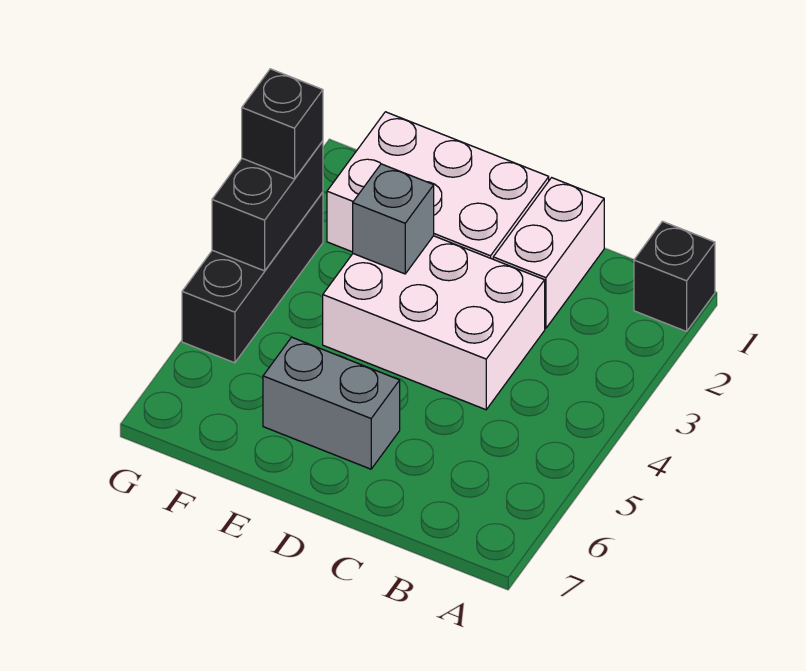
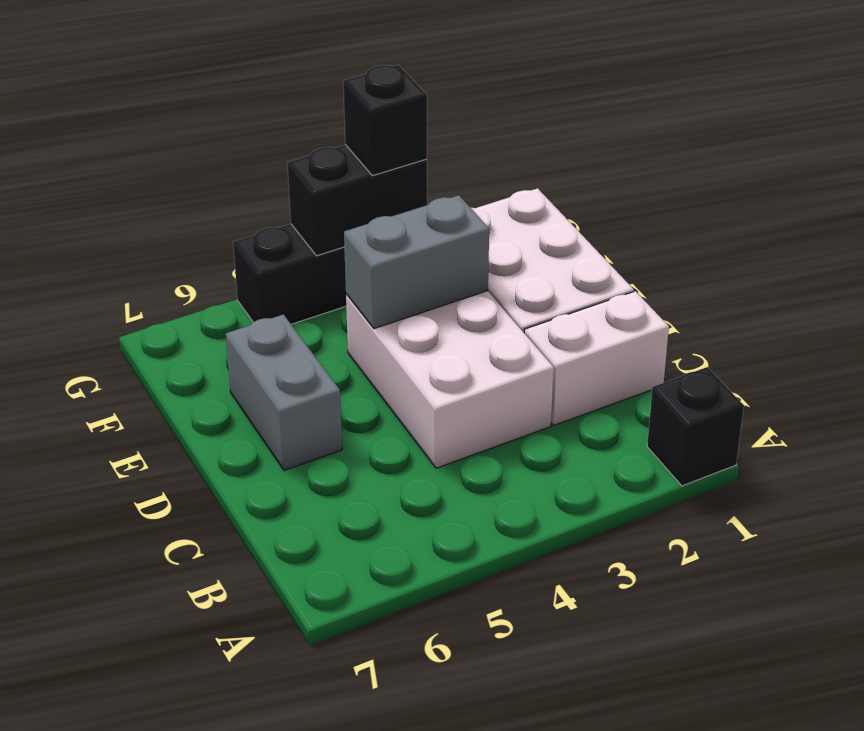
grey 1x1 brick [353,164,434,274] -> grey 1x2 brick [344,195,489,329]

